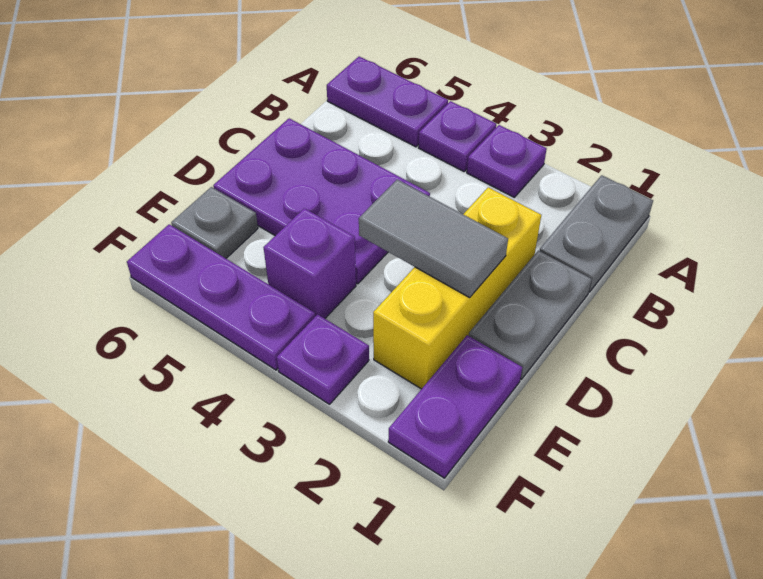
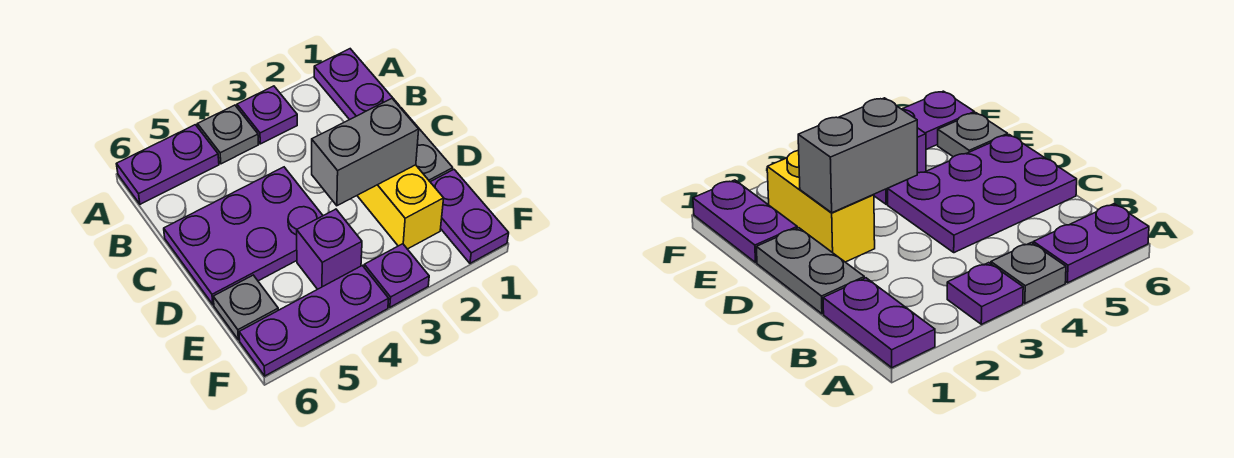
grey 1x2 plate [539,175,653,292] -> purple 1x2 plate [314,49,400,120]
purple 1x1 plate [419,101,496,171] -> grey 1x1 plate [197,105,258,164]
yellow 1x3 brick [373,187,541,389] -> yellow 1x2 brick [357,165,444,249]
grey 1x2 tile [359,180,508,298] -> grey 1x2 brick [312,98,419,206]

